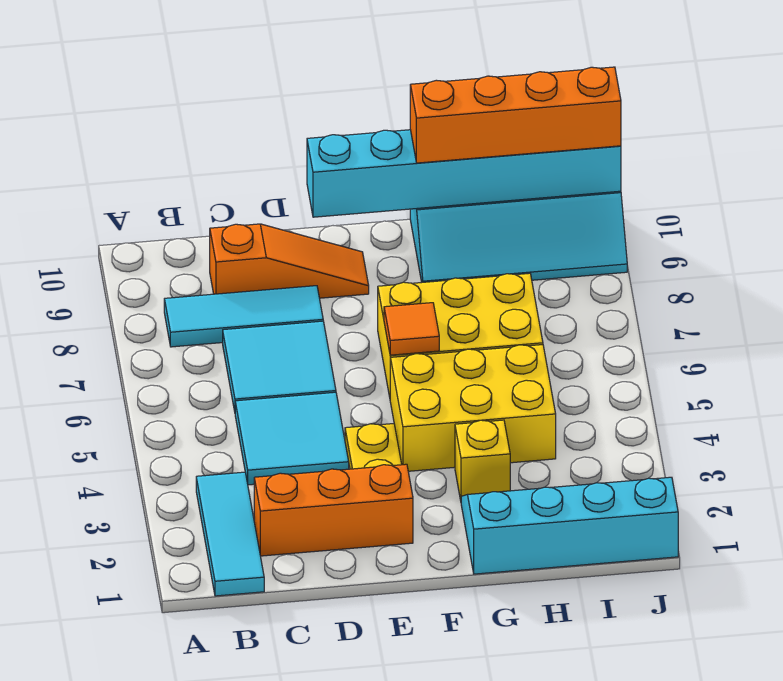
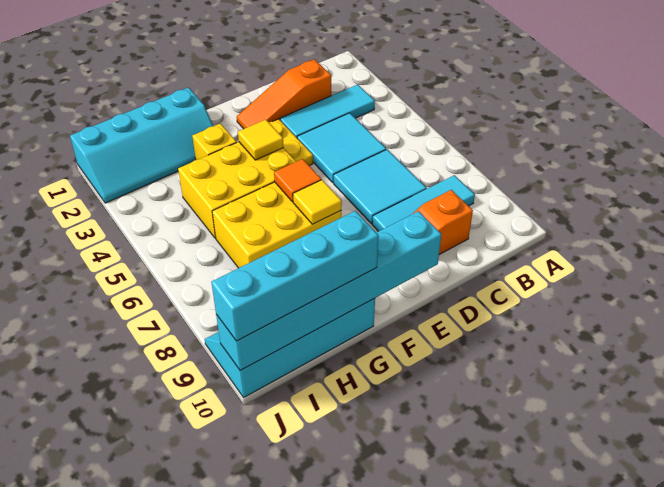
cyan 1x3 tile [196,472,264,596] -> cyan 1x3 tile turned to [280,84,375,138]
orange 1x3 brick [254,464,413,556] -> orange 1x3 slope [237,59,331,129]
none -> yellow 1x1 tile [238,120,284,160]
none -> yellow 1x1 tile [293,180,342,224]
orange 1x4 brick [410,67,621,163] -> cyan 1x4 brick [211,211,379,341]

